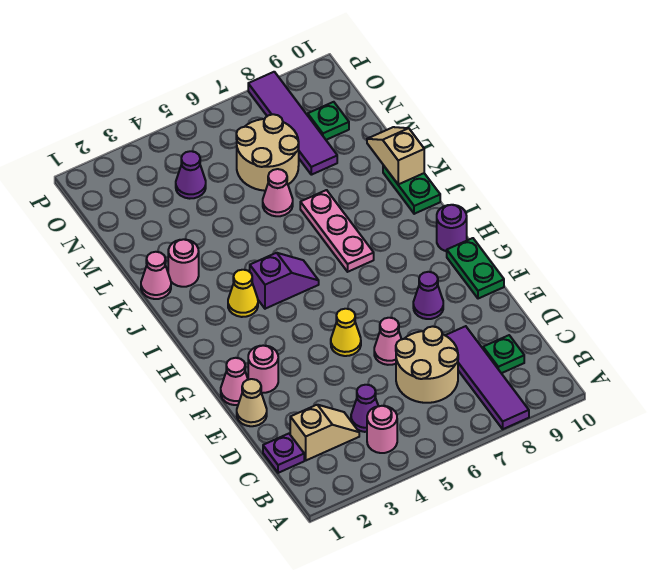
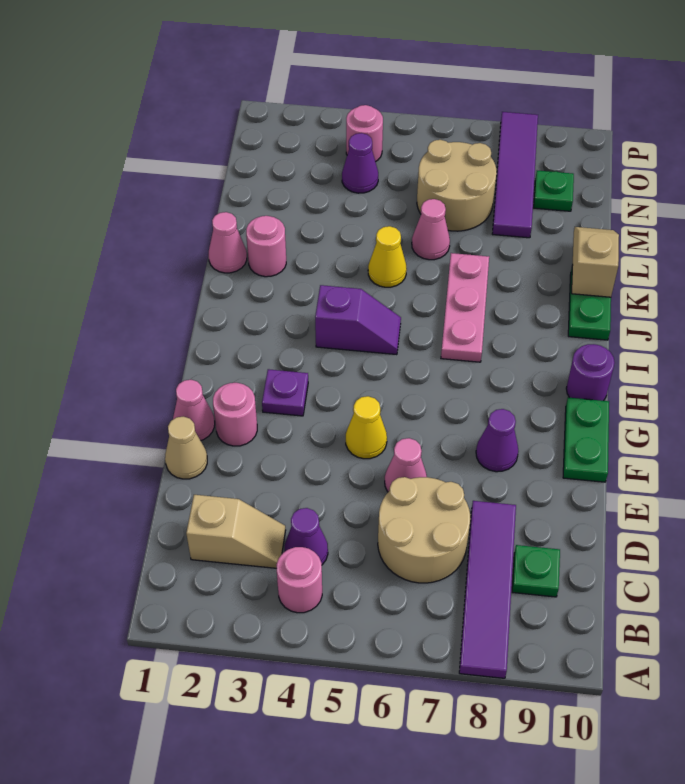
purple 1x1 plate [263,434,304,473] -> purple 1x1 plate moved to [262,369,308,416]
yellow 1x1 cone [228,270,258,317] -> yellow 1x1 cone moved to [368,226,407,287]
none -> pink 1x1 round brick [346,105,383,162]

